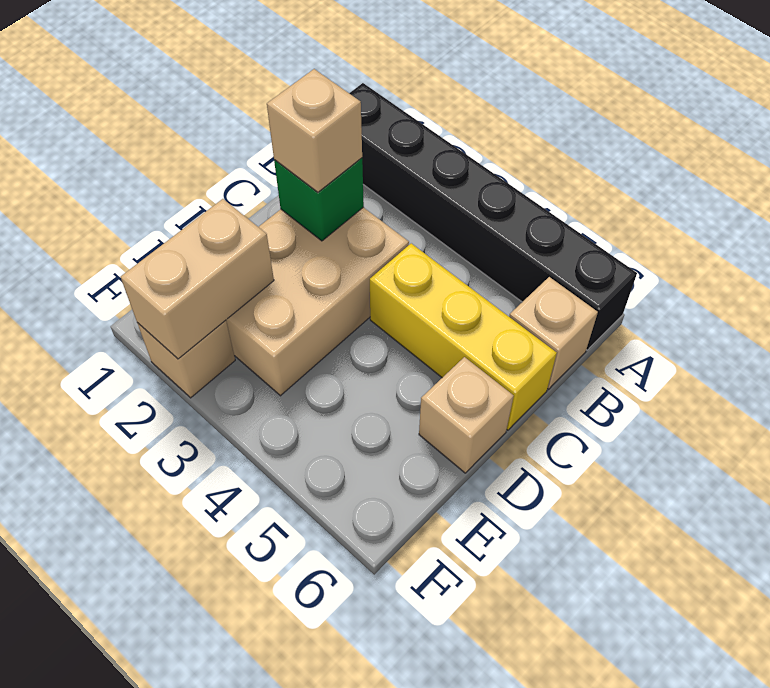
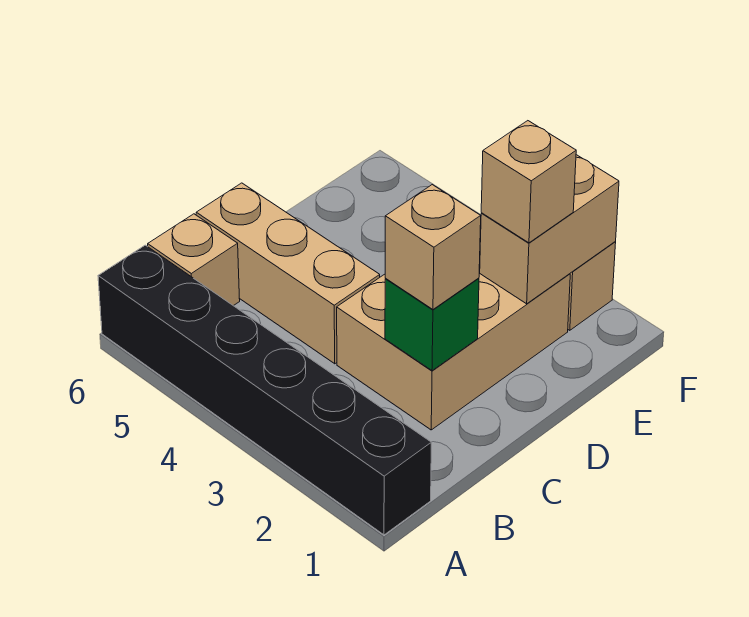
yellow 1x3 brick [370,243,557,430] -> tan 1x3 brick [196,183,380,364]
tan 1x1 brick [419,357,514,473] -> tan 1x1 brick moved to [481,121,576,243]

